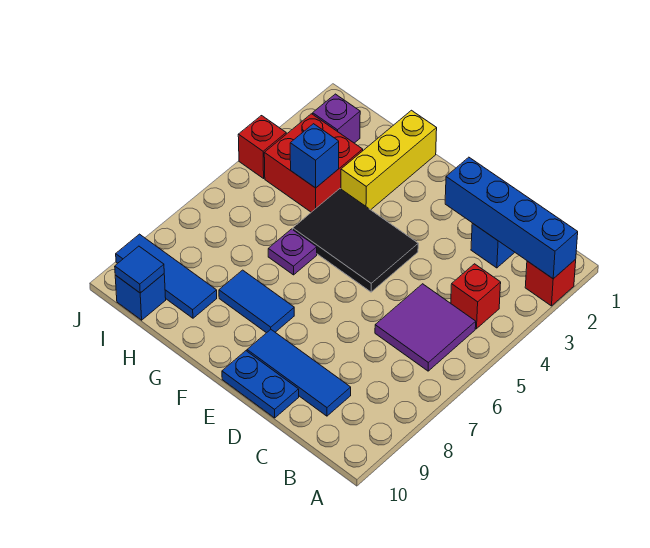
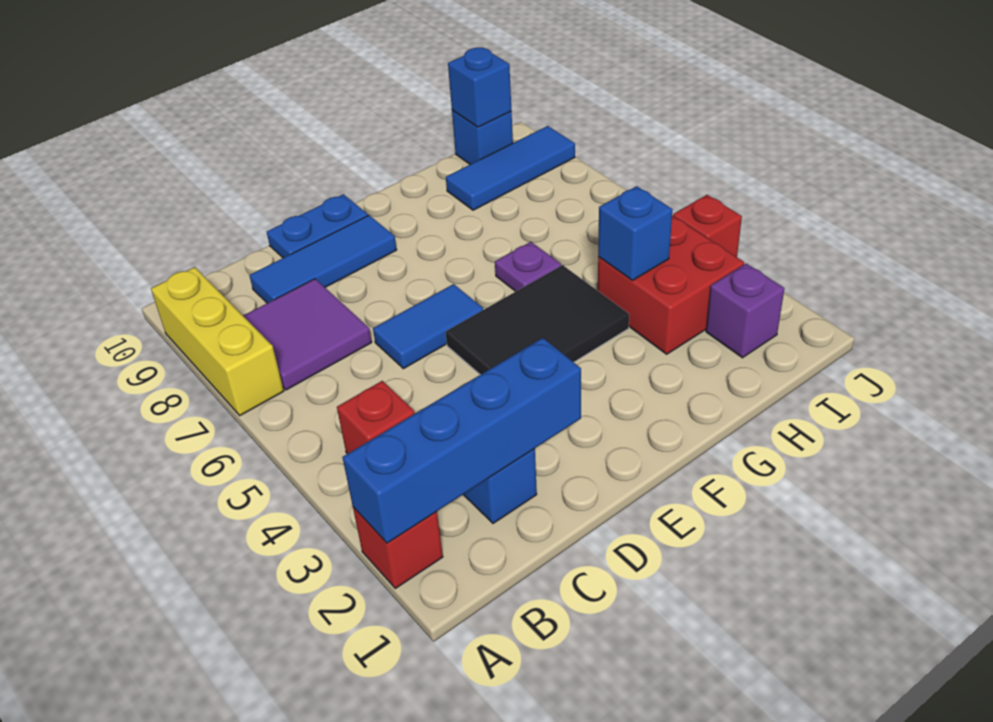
purple 2x2 tile [375,284,476,371] -> purple 2x2 tile moved to [243,279,372,390]
blue 1x2 tile [219,270,294,333] -> blue 1x2 tile moved to [373,284,483,369]
yellow 1x3 brick [341,110,437,210] -> yellow 1x3 brick moved to [151,267,284,415]
blue 1x1 tile [115,246,164,293] -> blue 1x1 brick [448,48,511,127]

